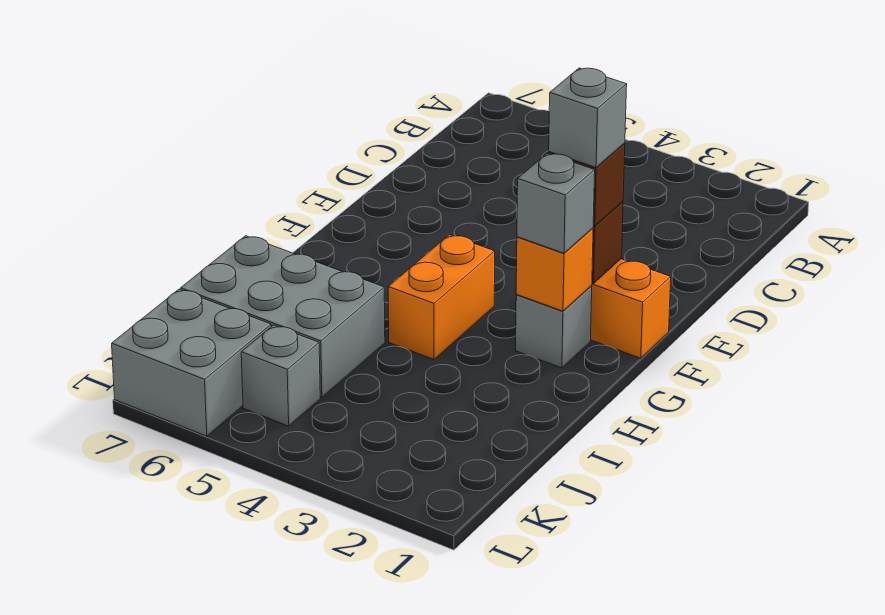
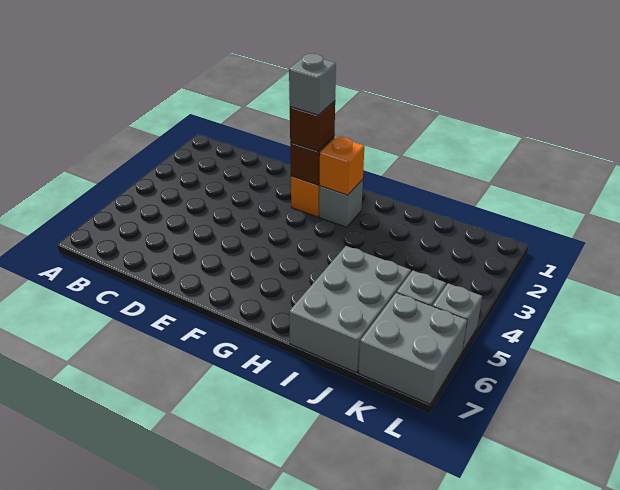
grey 1x1 brick [517,153,595,253] -> grey 1x1 brick moved to [433,283,482,352]
orange 1x2 brick [388,235,495,359] -> none

